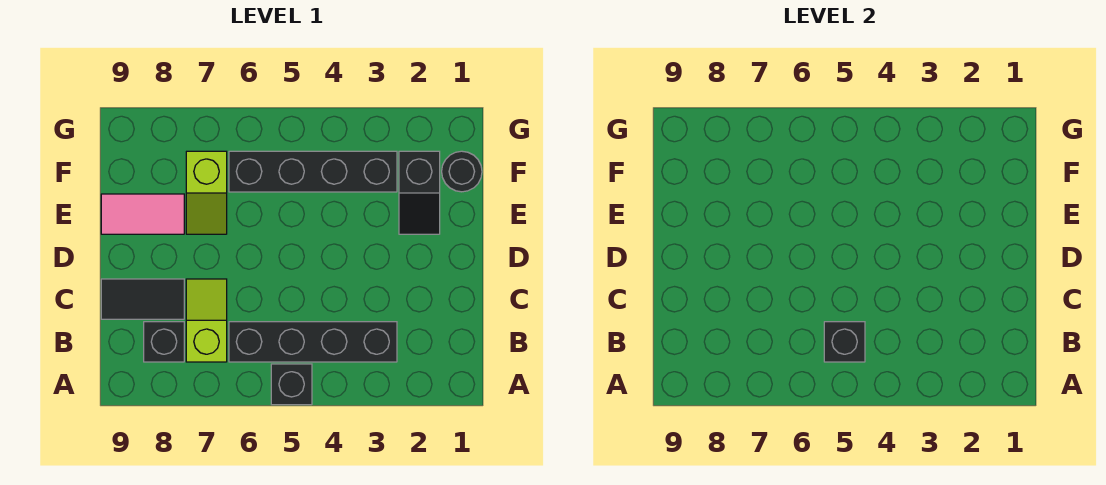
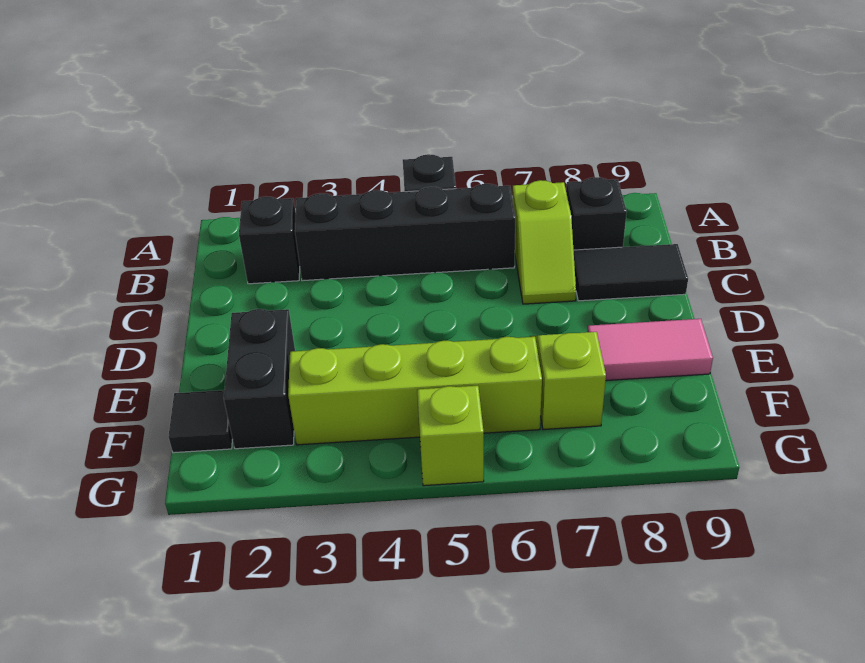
black 1x1 brick [824,322,865,362] -> black 1x1 brick moved to [239,197,300,284]
black 1x2 slope [399,151,440,234] -> black 1x2 brick [224,309,295,449]
black 1x1 round brick [442,151,482,192] -> black 1x1 tile [168,390,233,453]
black 1x4 brick [229,151,397,192] -> lime 1x4 brick [288,337,542,445]
none -> lime 1x1 brick [417,386,484,486]

